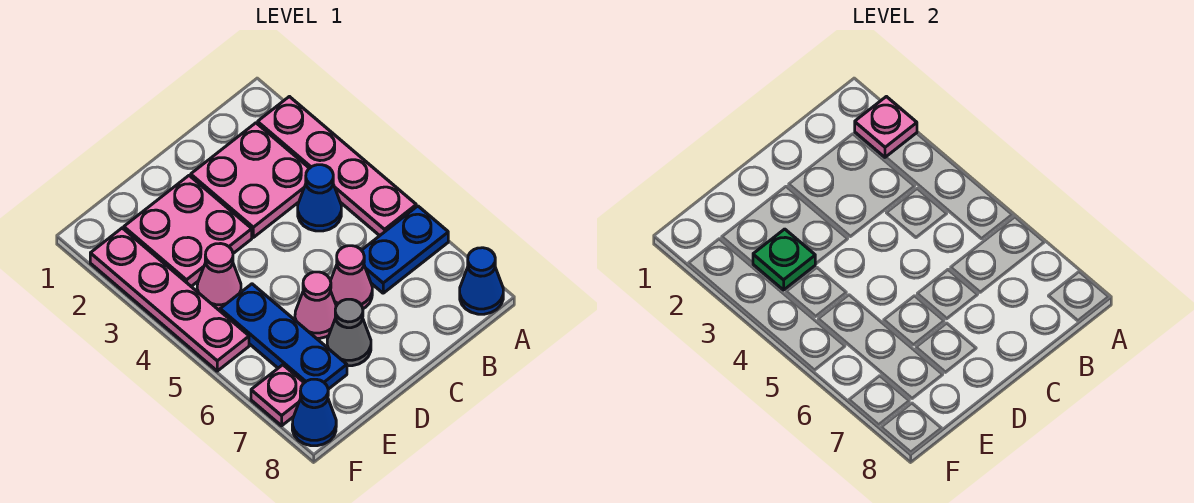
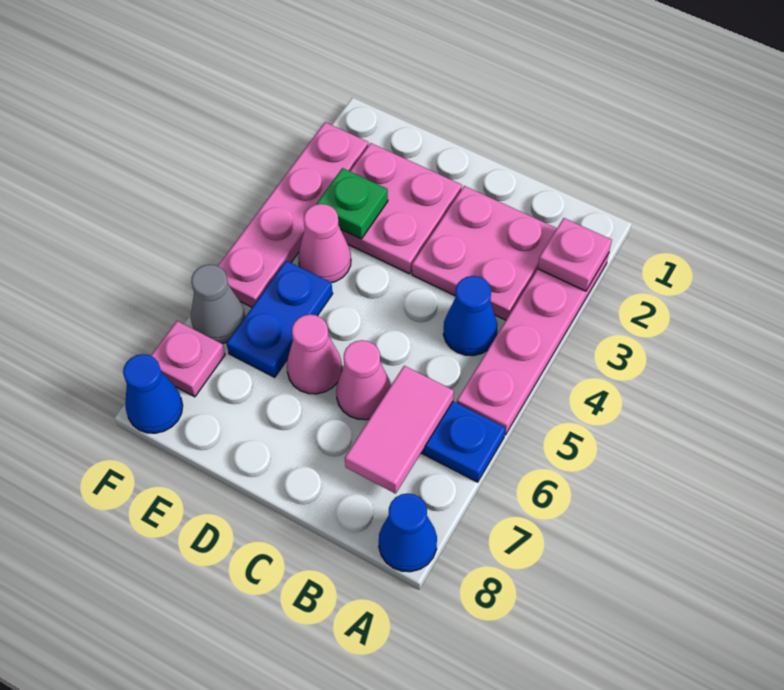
none -> pink 1x2 tile [345,366,454,494]
grey 1x1 cone [327,299,371,366] -> grey 1x1 cone moved to [191,265,245,344]
blue 1x3 plate [220,284,347,389] -> blue 1x2 plate [227,261,333,377]

